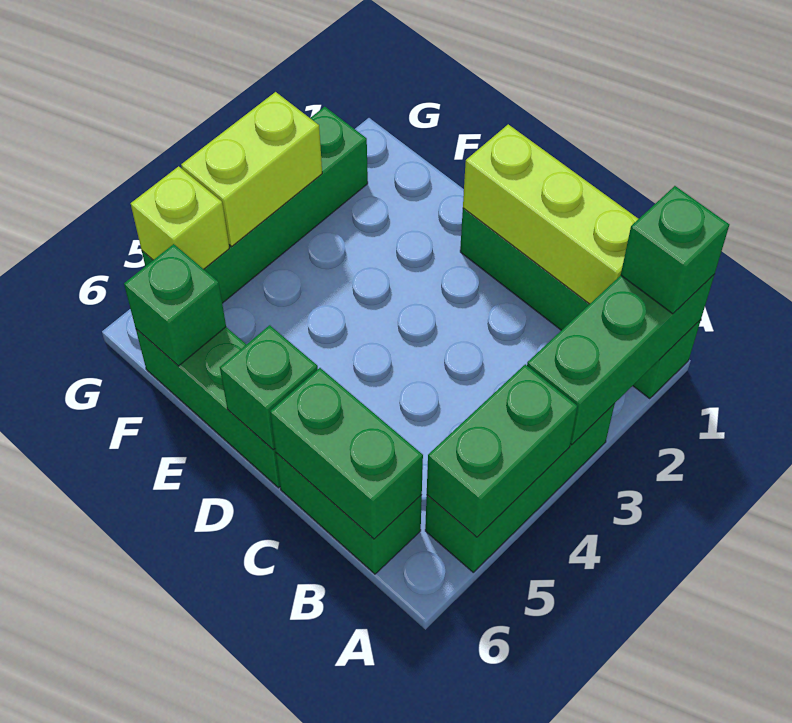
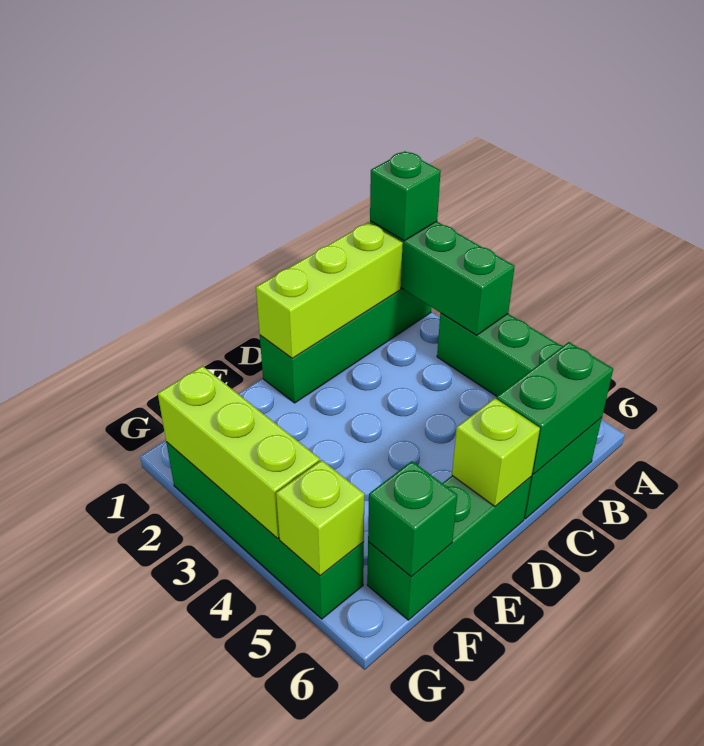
green 1x2 brick [427,364,578,537] -> none
green 1x1 brick [220,325,318,450] -> lime 1x1 brick [452,398,540,506]
lime 1x2 brick [181,92,322,246] -> lime 1x3 brick [158,366,320,539]

